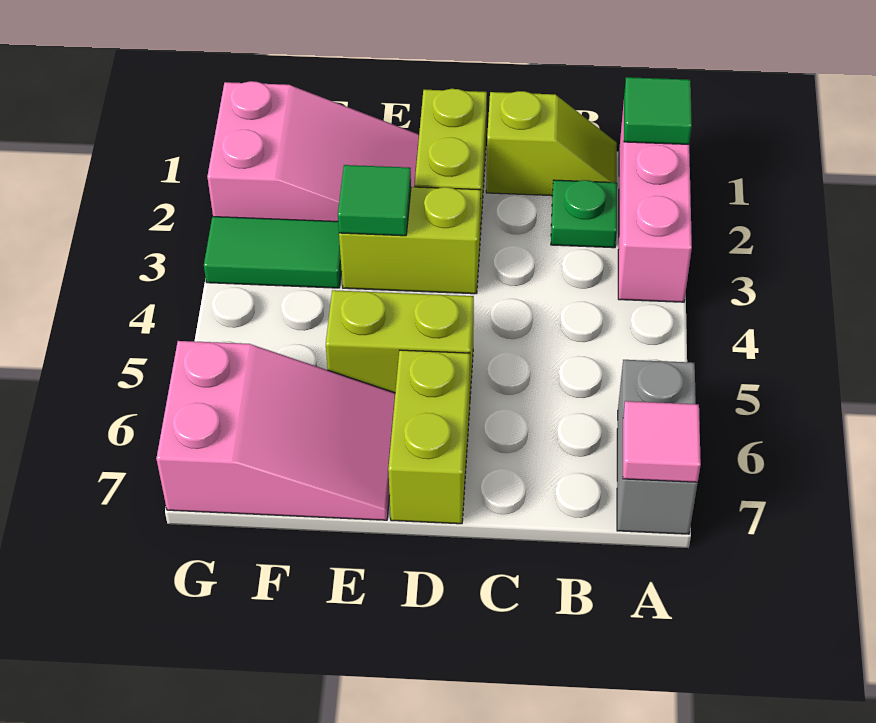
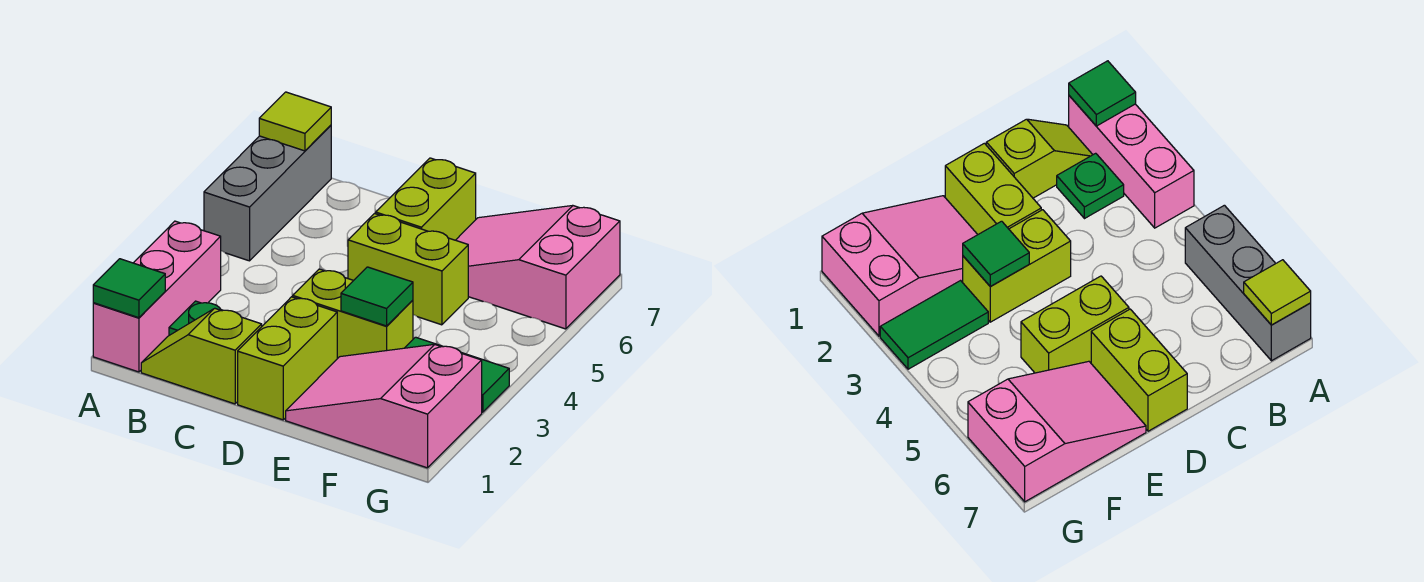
grey 1x2 brick [617,360,698,534] -> grey 1x3 brick [204,125,331,261]
pink 1x1 tile [623,401,701,482] -> lime 1x1 tile [259,92,331,151]

